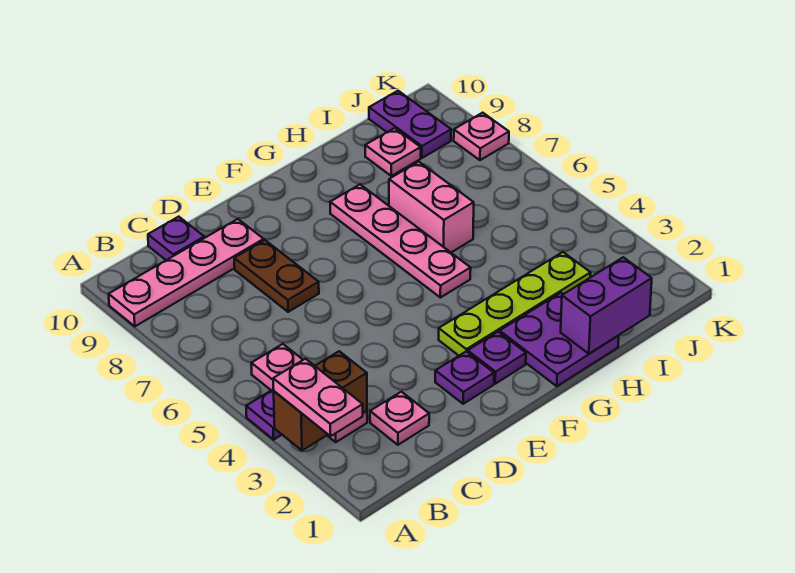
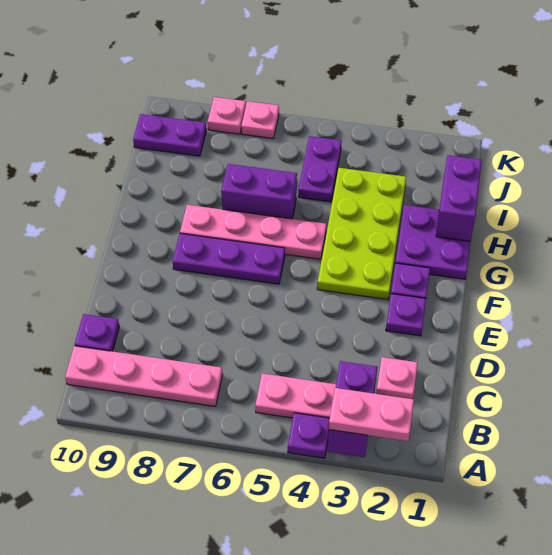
brown 1x2 brick [274,351,367,450] -> purple 1x2 brick [327,361,377,457]
pink 1x4 plate [109,219,264,326] -> pink 1x4 plate turned to [65,346,223,406]
brown 1x2 plate [234,240,319,312] -> none
lime 1x4 plate [439,252,591,356] -> lime 2x4 plate [317,168,406,299]
none -> purple 1x3 plate [173,233,285,284]
pink 1x2 brick [389,162,474,252] -> purple 1x2 brick [221,164,297,219]
none -> purple 1x2 plate [298,136,342,202]
pink 1x1 plate [365,128,421,176] -> pink 1x1 plate moved to [241,101,279,138]

